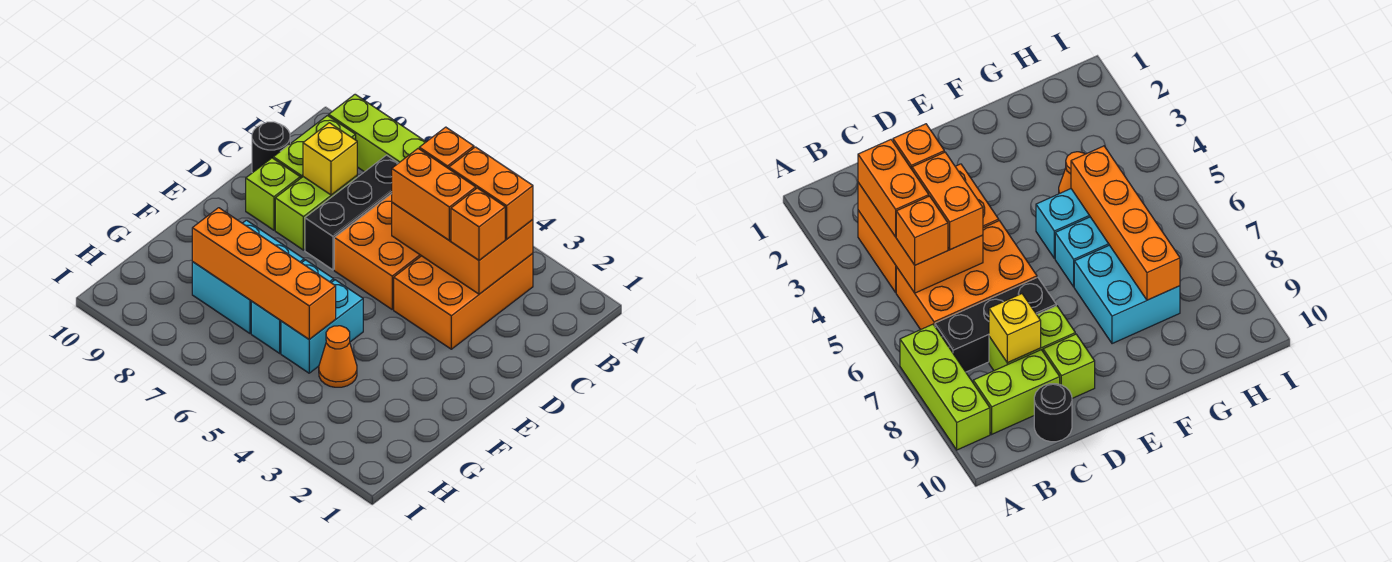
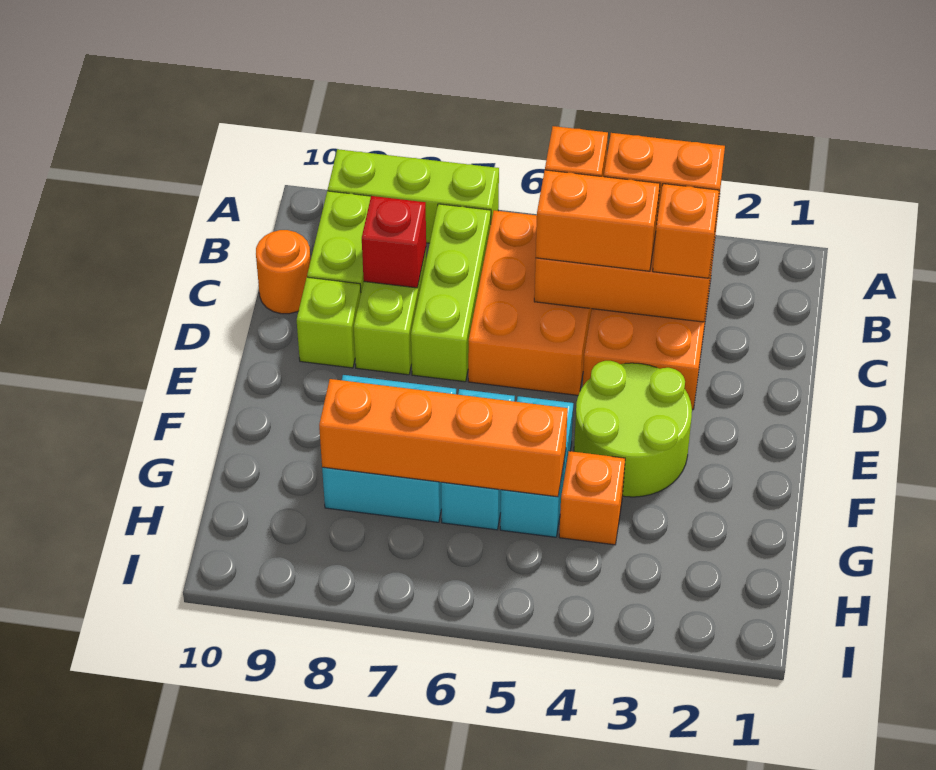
black 1x3 brick [305,155,398,270] -> lime 1x3 brick [411,204,491,382]
yellow 1x1 brick [303,123,357,195] -> red 1x1 brick [362,196,426,288]
black 1x1 round brick [252,122,290,173] -> orange 1x1 round brick [256,230,311,314]
none -> lime 2x2 round brick [574,361,692,497]
orange 1x1 cone [319,326,357,387] -> orange 1x1 brick [559,451,625,545]

